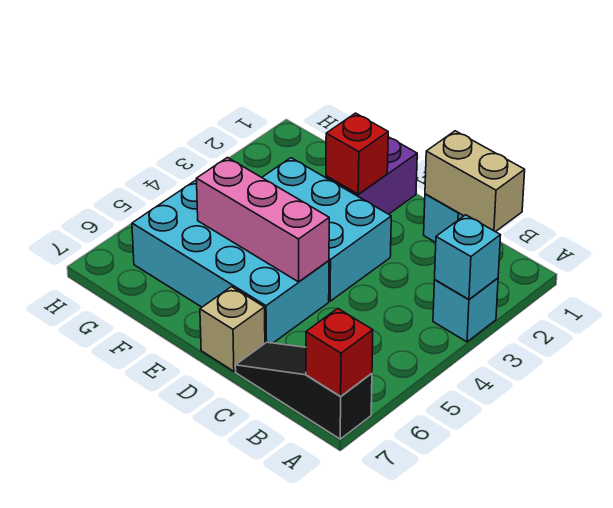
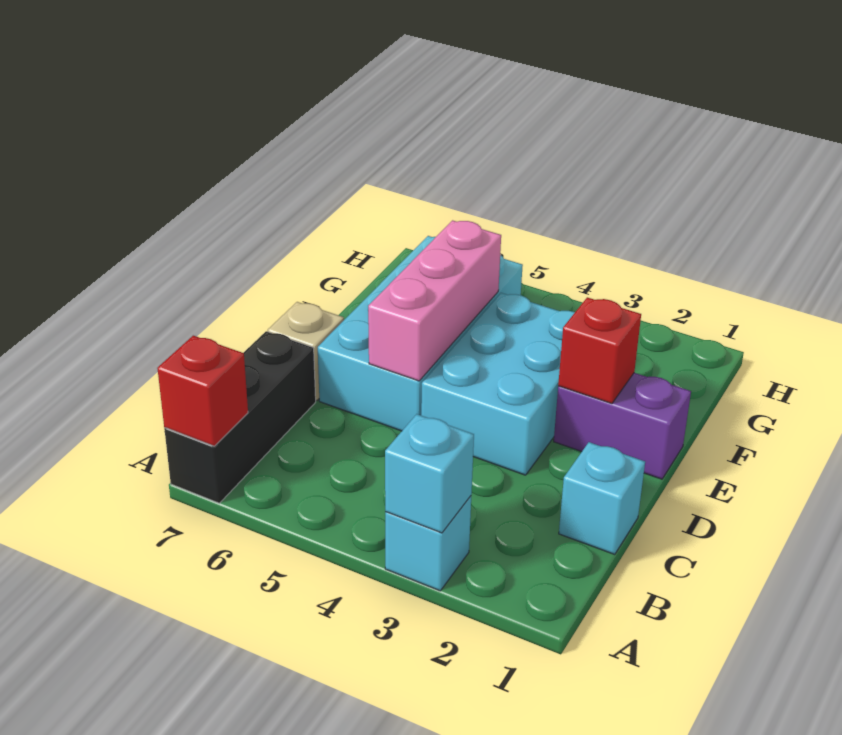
black 1x3 slope [235,342,372,439] -> black 1x3 brick [164,331,316,503]
tan 1x2 brick [425,131,525,232] -> none

